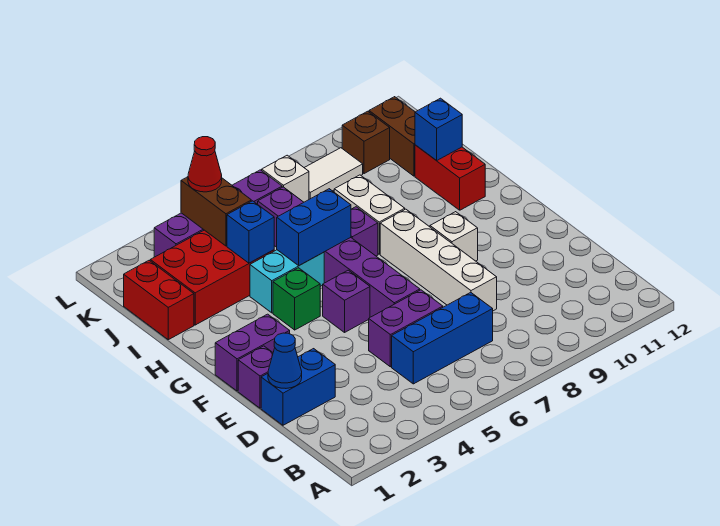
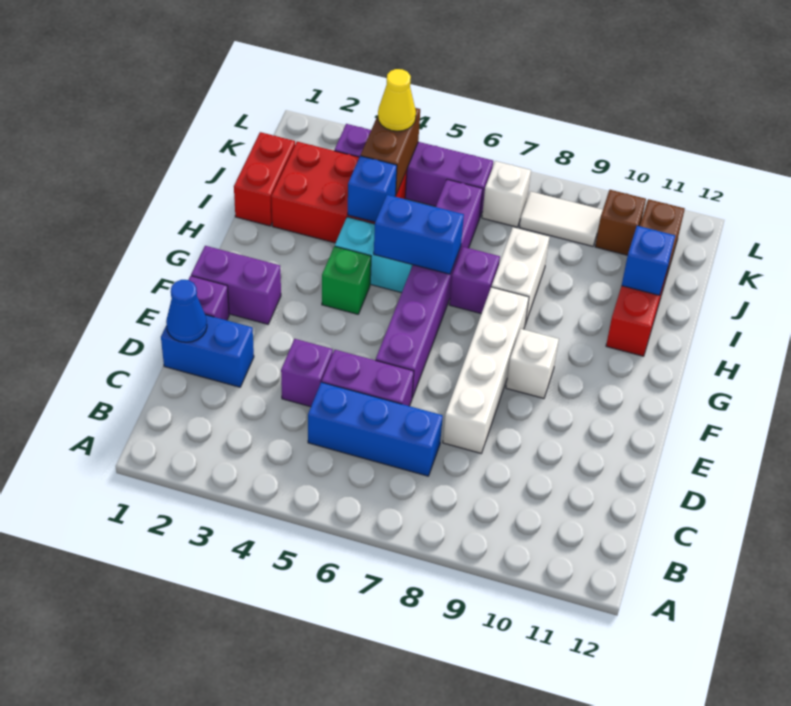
purple 1x1 brick [323,270,370,332] -> purple 1x1 brick moved to [281,339,333,407]
red 1x1 cone [188,137,222,192] -> yellow 1x1 cone [378,69,416,131]

